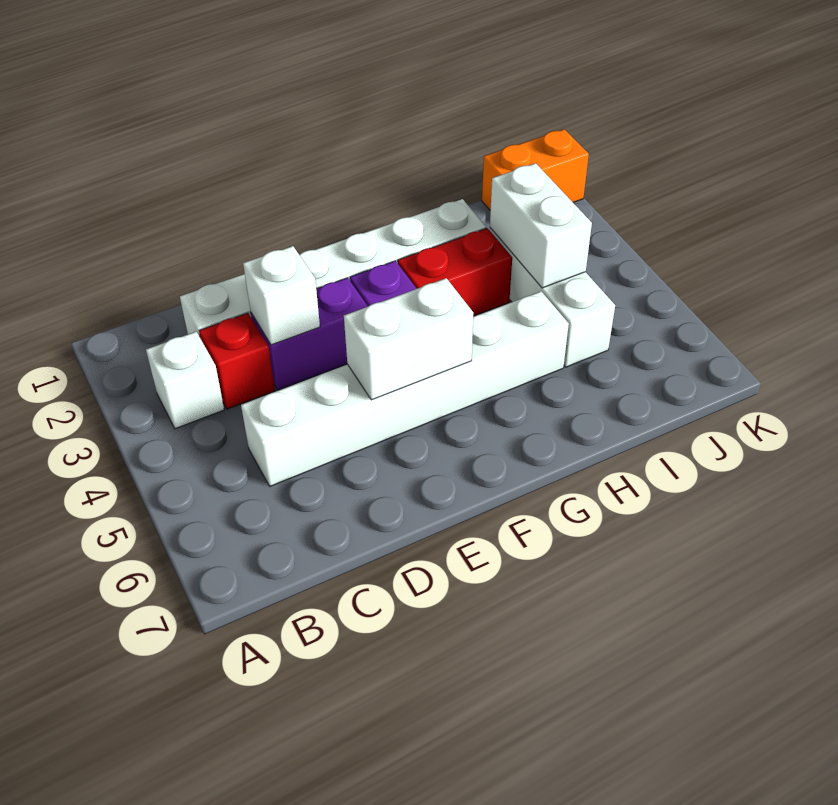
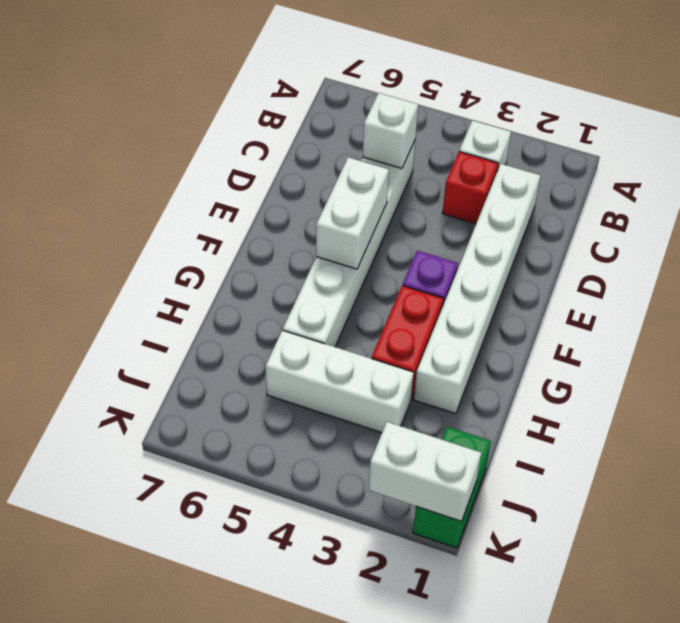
purple 1x2 brick [251,278,368,390] -> none
white 1x1 brick [243,246,320,345] -> white 1x1 brick moved to [363,93,418,168]
white 1x2 brick [490,163,592,288] -> white 1x2 brick moved to [369,422,481,521]
orange 1x2 brick [482,129,589,210] -> green 1x2 brick [413,427,491,548]

